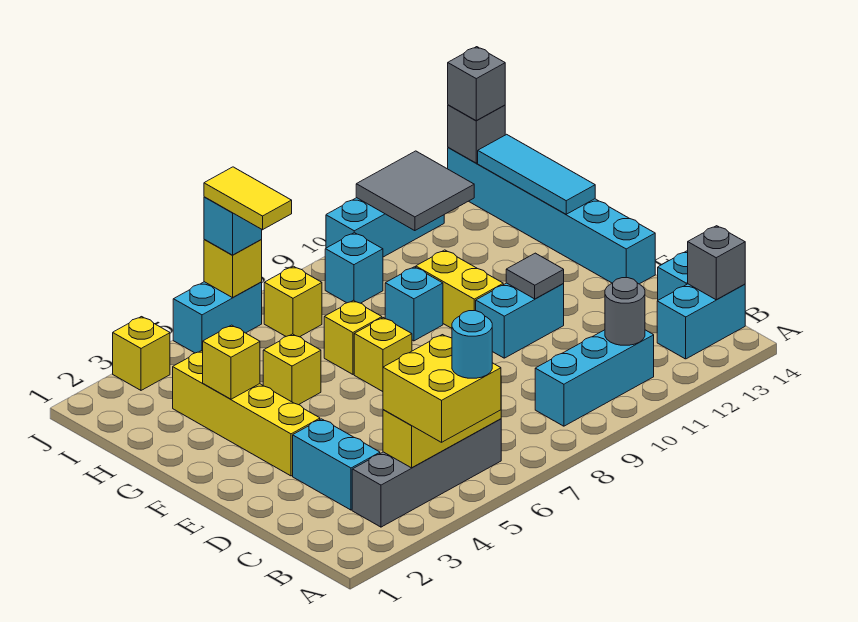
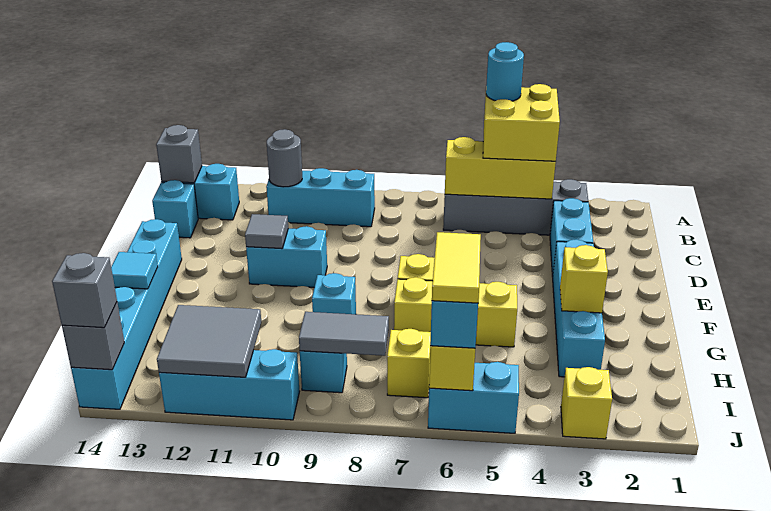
yellow 1x4 brick [173,351,320,476] -> cyan 1x4 brick [553,239,605,377]
yellow 1x2 brick [416,250,503,328] -> none
cyan 1x3 tile [478,134,595,214] -> cyan 1x1 tile [111,252,158,289]
none -> grey 1x2 tile [299,312,389,356]

